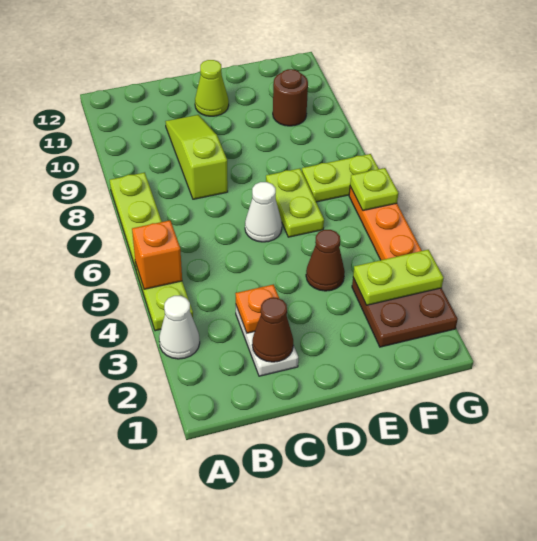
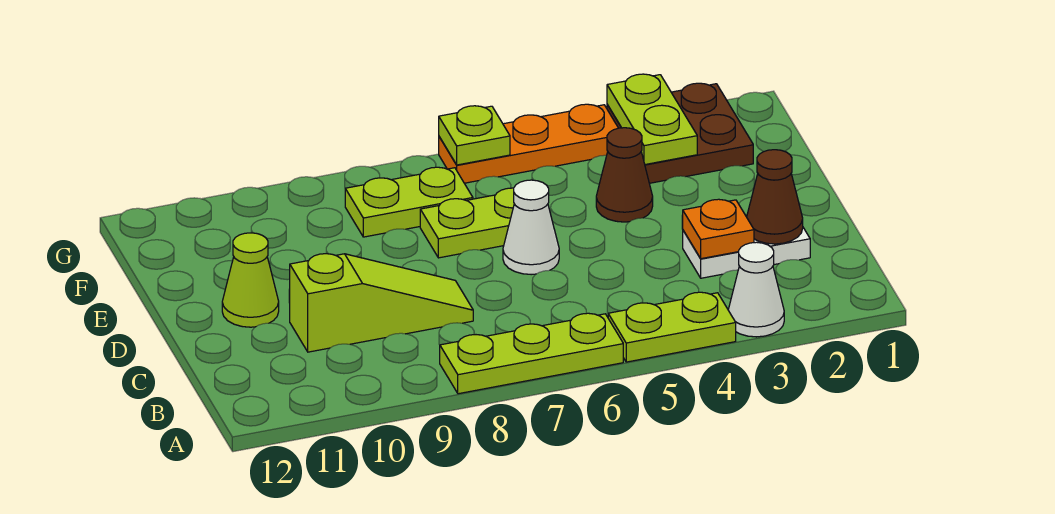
orange 1x1 brick [132,220,182,289] -> none
lime 1x3 slope [165,115,228,199] -> lime 1x3 slope turned to [290,254,473,352]
lime 1x2 plate [302,154,379,202] -> lime 1x2 plate turned to [345,167,473,237]
brown 1x1 round brick [273,69,308,126] -> none

